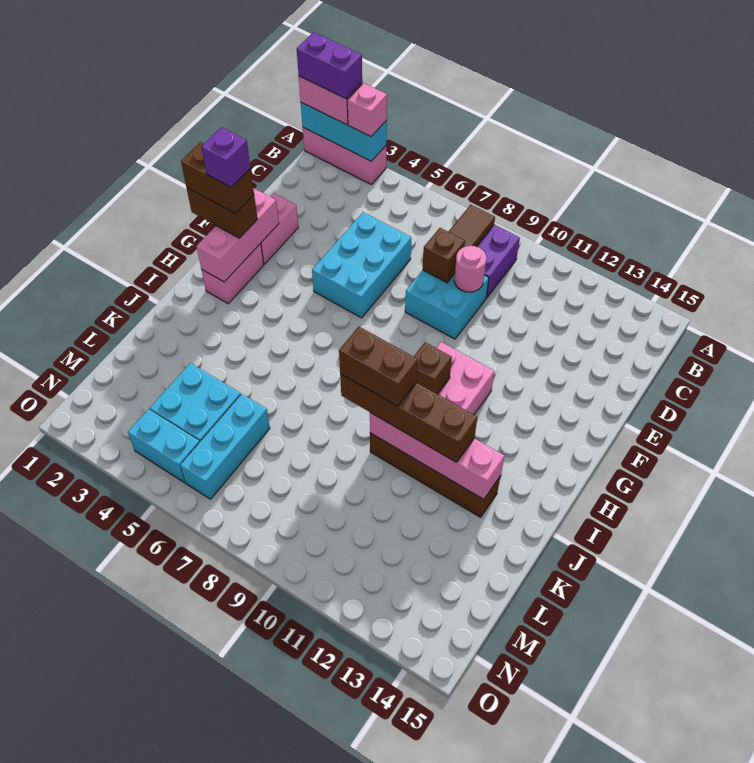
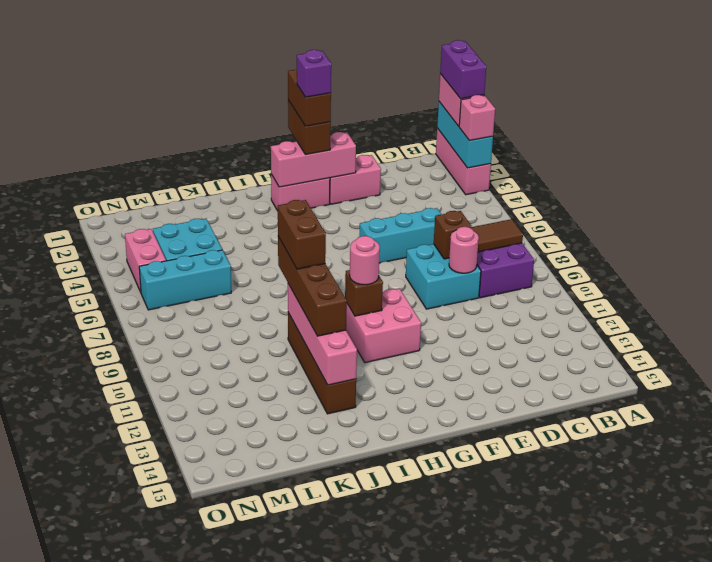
cyan 2x3 brick [312,212,411,318] -> cyan 1x3 brick [360,208,441,263]
none -> pink 1x1 round brick [350,236,380,285]
cyan 1x2 brick [128,409,200,483] -> pink 1x2 brick [125,229,166,292]

